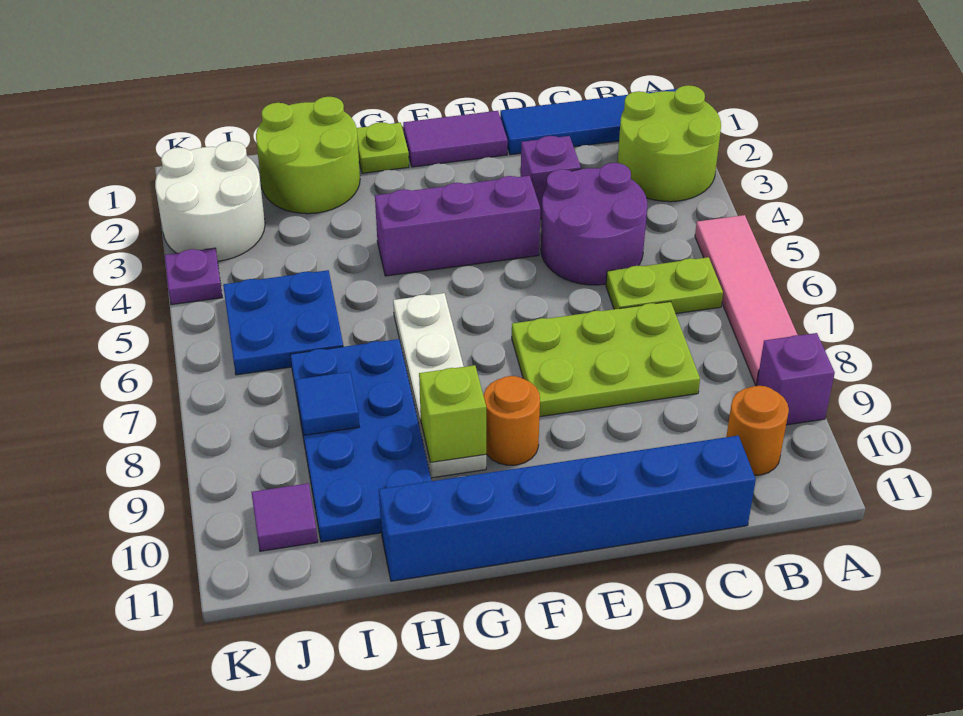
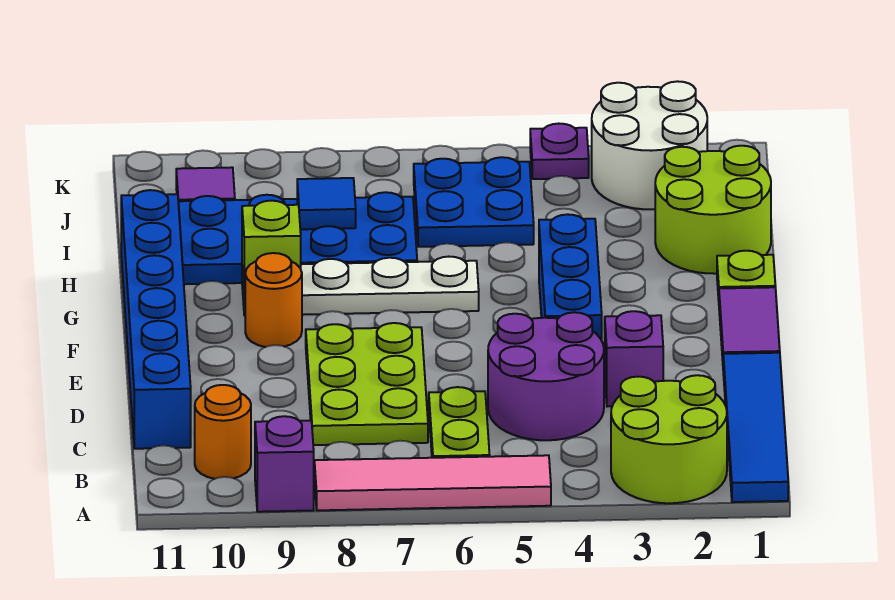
purple 1x3 brick [375,176,540,276] -> blue 1x3 brick [539,214,602,340]

